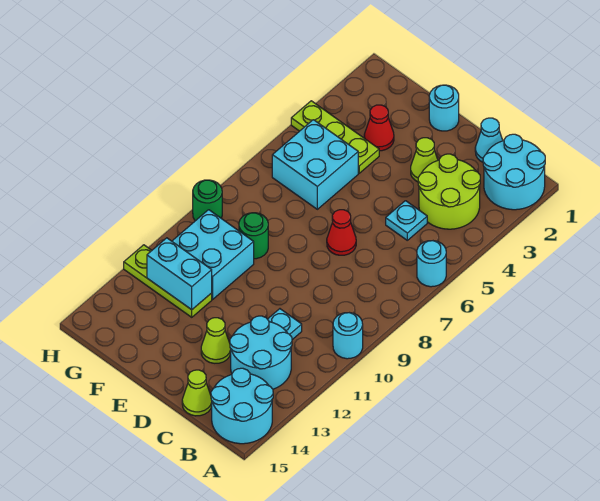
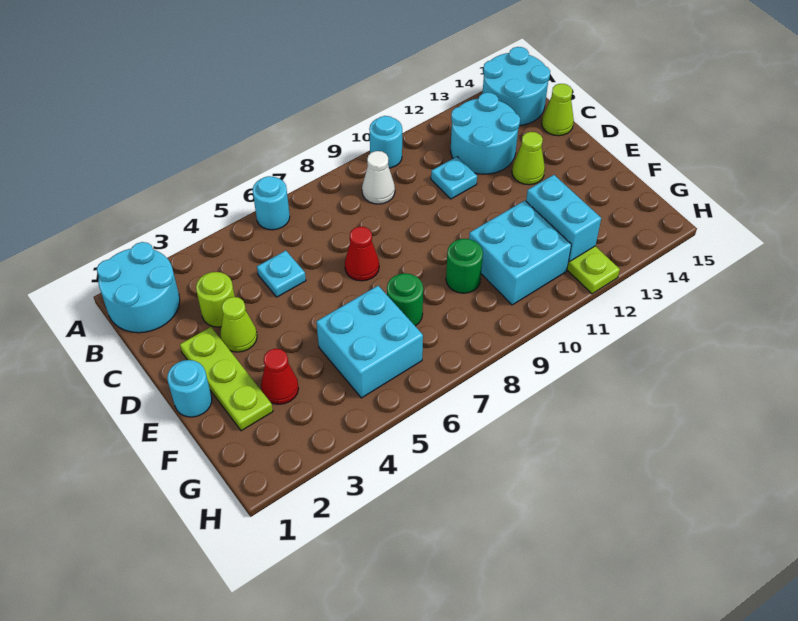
lime 2x2 round brick [418,154,480,229] -> lime 1x1 round brick [196,272,235,327]
none -> white 1x1 cone [362,151,395,204]
cyan 1x1 cone [475,118,503,162] -> none
lime 1x3 plate [291,101,379,173] -> lime 1x3 plate moved to [180,327,273,431]
green 1x1 round brick [193,180,222,221] -> green 1x1 round brick moved to [387,273,423,326]

